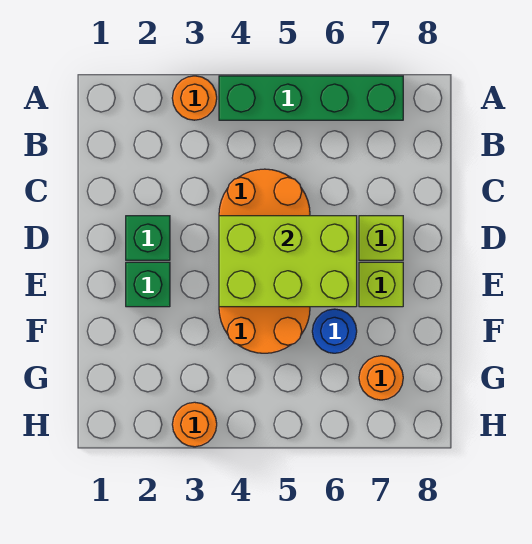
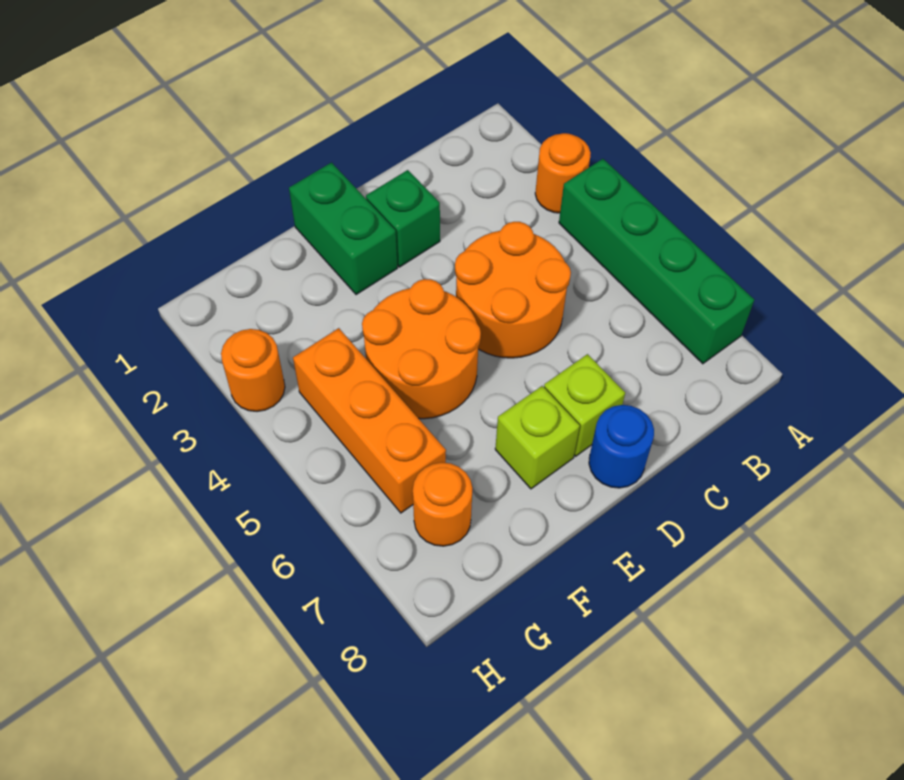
lime 2x3 brick [219,216,357,307] -> none
green 1x1 brick [126,262,170,307] -> green 1x2 brick [289,163,397,295]
blue 1x1 round brick [312,309,357,353] -> blue 1x1 round brick moved to [589,405,654,488]
none -> orange 1x3 brick [293,328,446,513]

